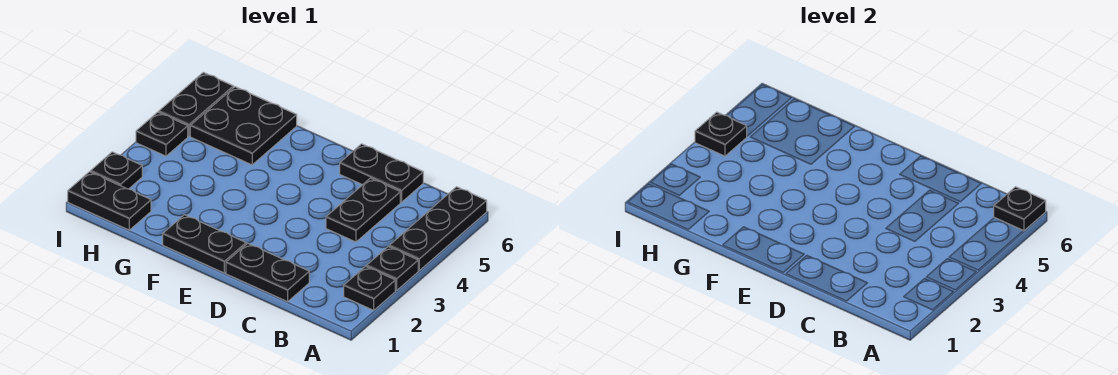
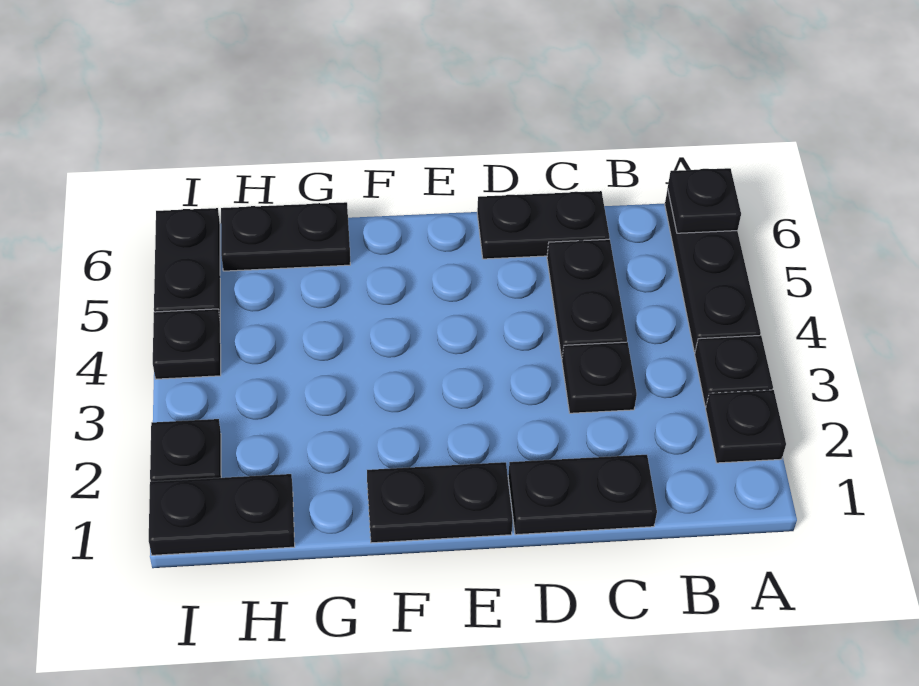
black 2x2 plate [190,87,297,165] -> black 1x2 plate [221,202,350,271]
black 1x1 plate [695,112,747,156] -> black 1x1 plate moved to [562,342,637,413]

